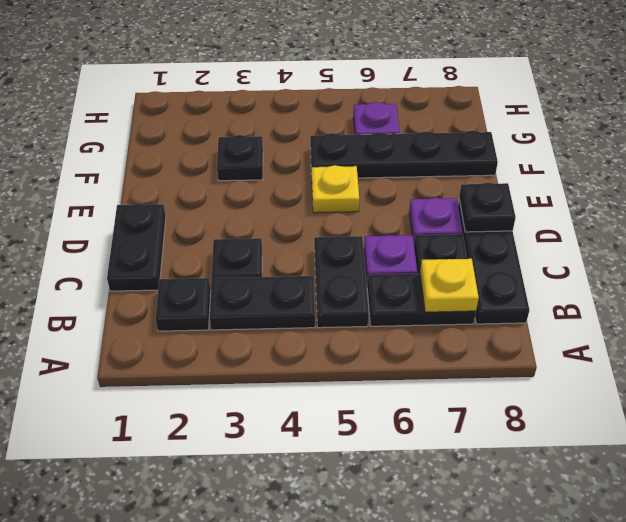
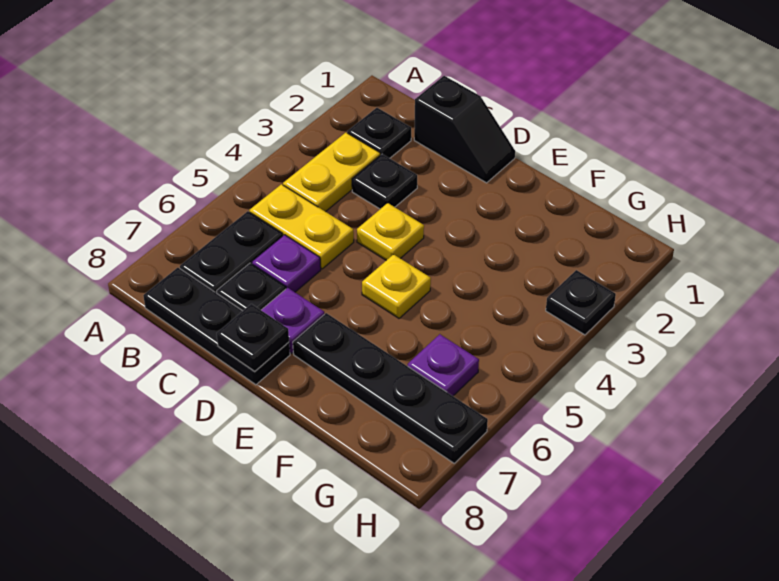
black 1x2 plate [210,276,315,330] -> yellow 1x2 plate [283,133,380,212]
black 1x2 plate [314,236,369,328] -> yellow 1x2 plate [250,184,354,269]
yellow 1x1 plate [420,259,479,312] -> yellow 1x1 plate moved to [357,203,424,260]
black 1x2 plate [107,204,166,291] -> black 1x2 slope [414,76,515,183]
black 1x1 plate [217,135,263,181] -> black 1x1 plate moved to [546,270,616,335]
black 1x4 plate [310,131,498,178] -> black 1x4 plate turned to [293,313,488,463]

